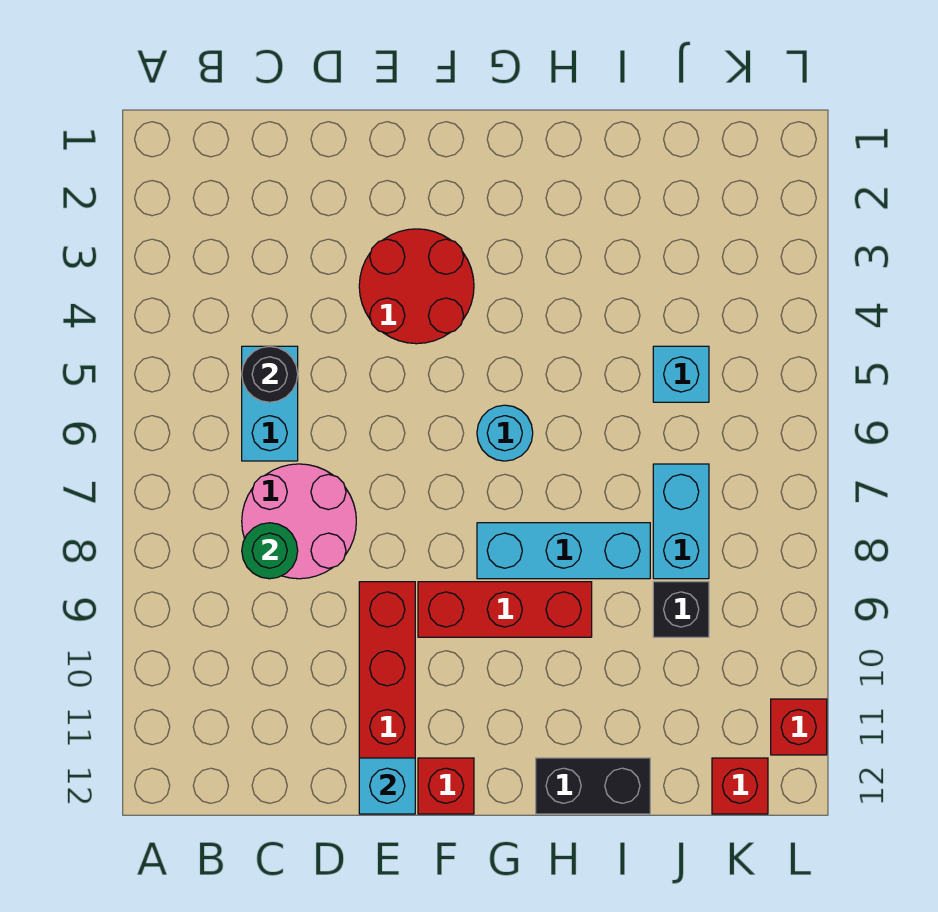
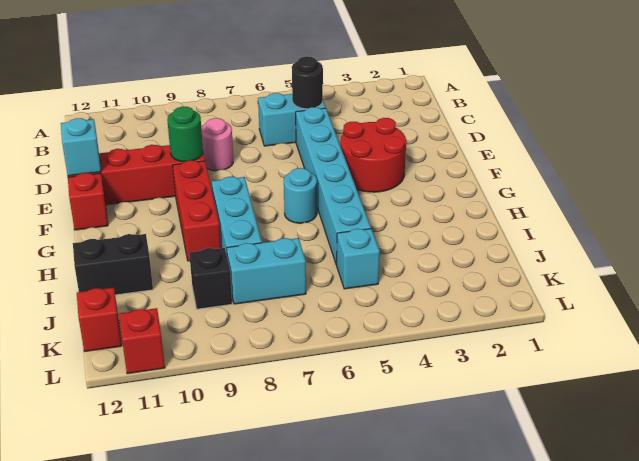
pink 2x2 round brick [242,464,356,579] -> pink 1x1 round brick [201,118,233,171]
green 1x1 round brick [242,523,298,579] -> green 1x1 round brick moved to [167,106,203,162]
none -> cyan 1x6 brick [296,107,371,265]
black 1x2 brick [536,758,650,814] -> black 1x2 brick turned to [73,234,153,295]

